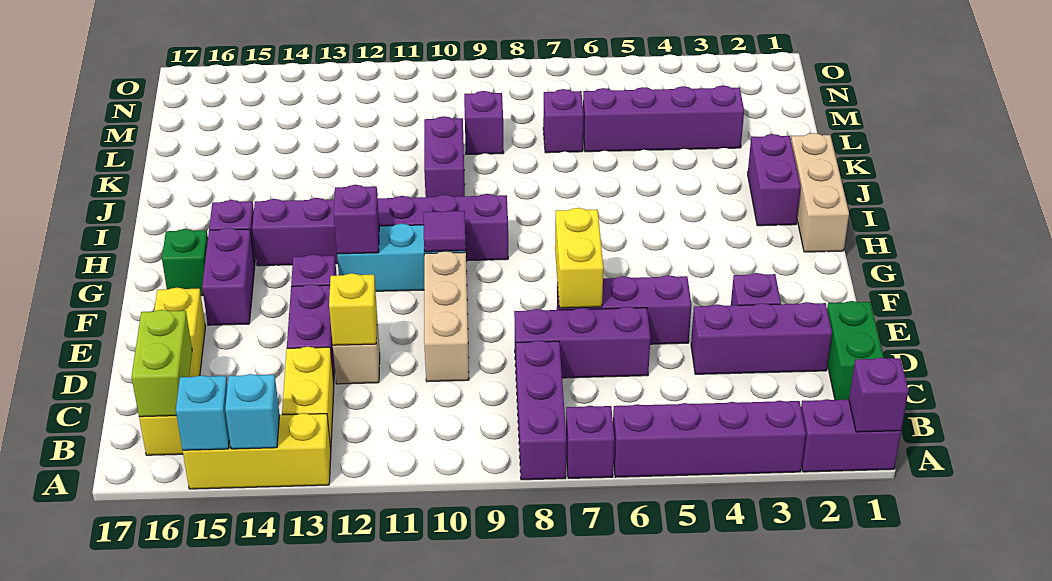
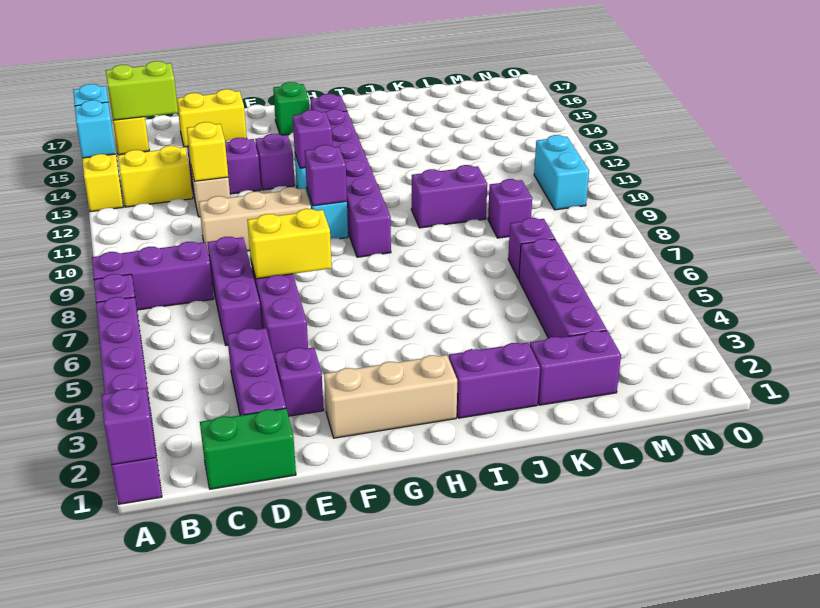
purple 1x2 brick [202,228,255,325] -> purple 1x2 brick moved to [530,331,621,405]
purple 1x1 tile [424,211,466,252] -> purple 1x1 brick [305,145,347,206]
tan 1x3 brick [791,133,849,252] -> tan 1x3 brick moved to [324,355,457,438]
none -> cyan 1x2 brick [534,135,589,210]

